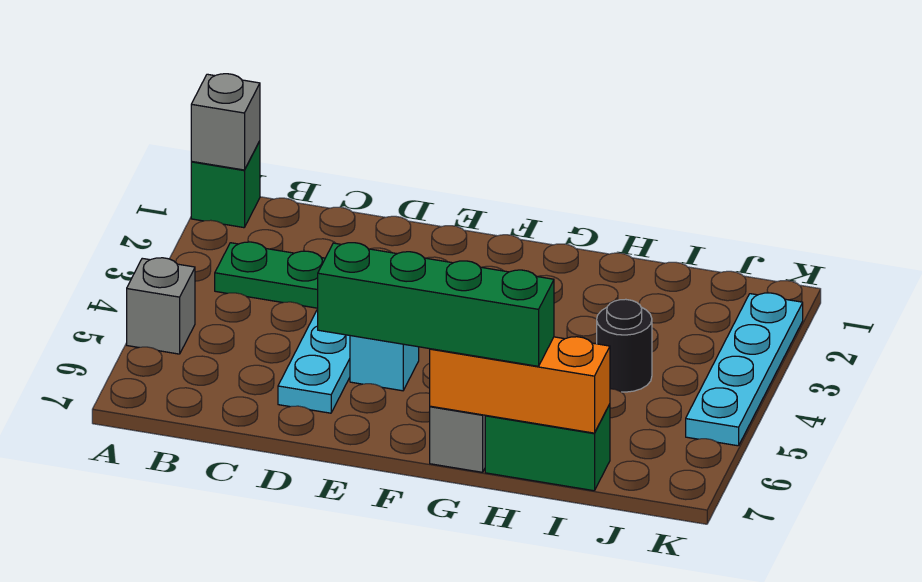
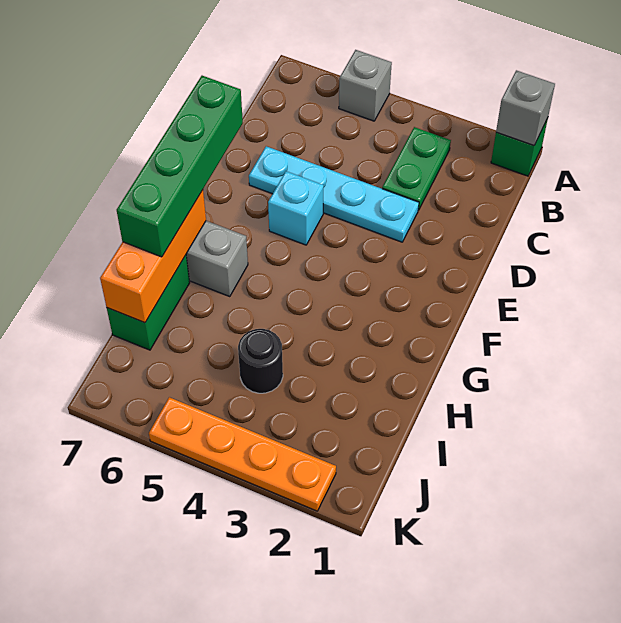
cyan 1x4 plate [686,293,803,446] -> orange 1x4 plate [149,397,336,511]

